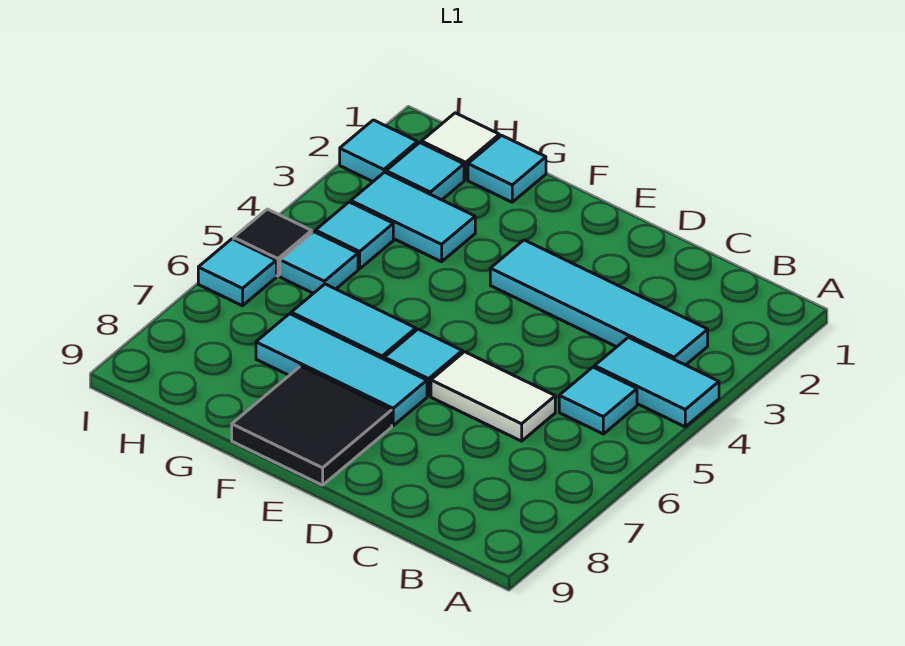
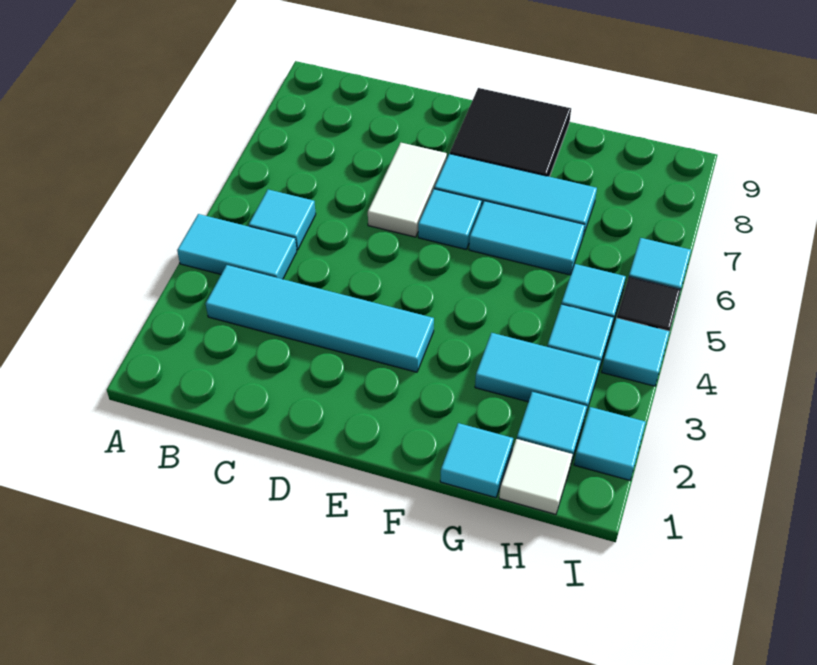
white 1x2 tile [431,352,555,441] -> white 1x2 tile turned to [368,143,447,237]
none -> cyan 1x1 tile [602,318,670,386]

